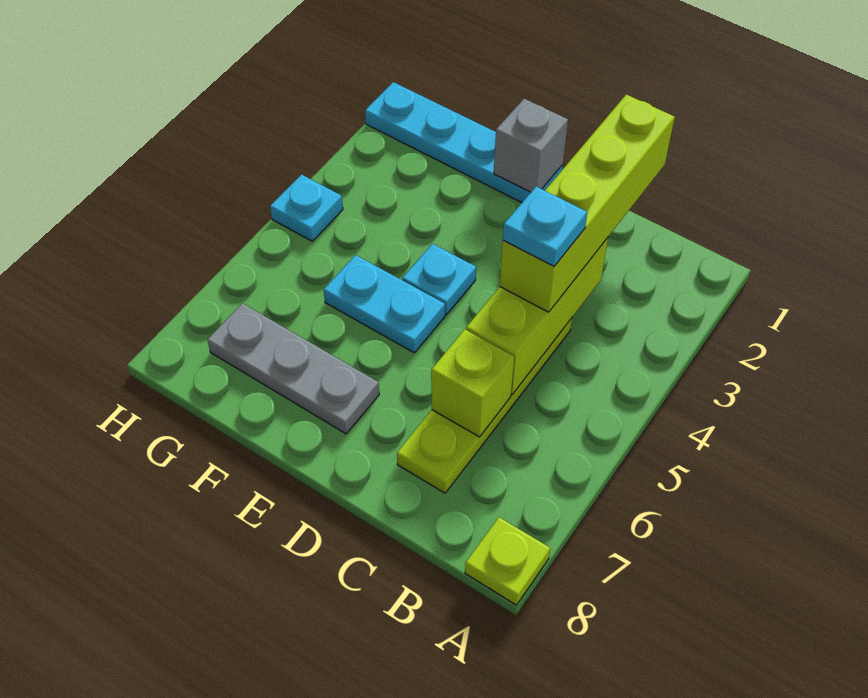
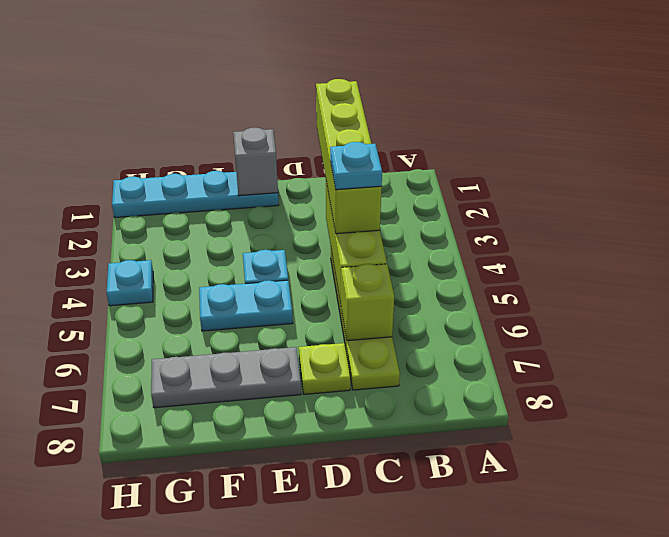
lime 1x1 plate [465,517,550,605] -> lime 1x1 plate moved to [299,343,350,394]

